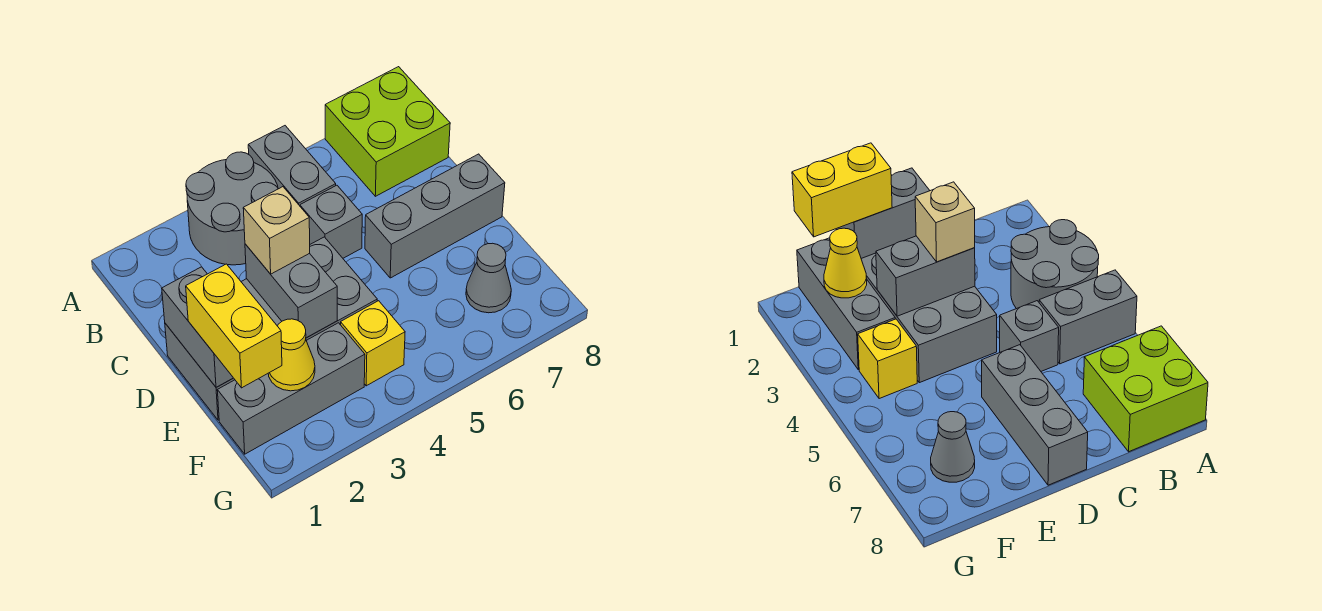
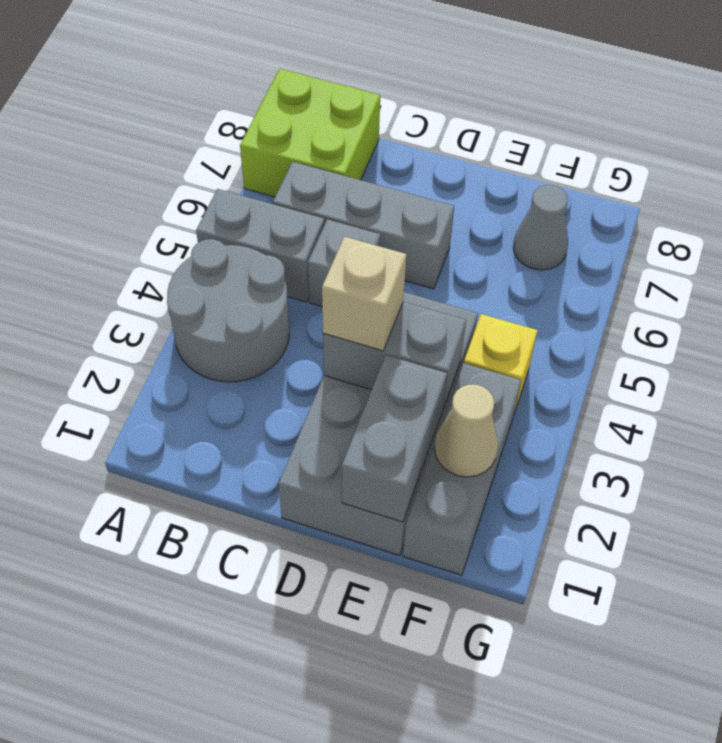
grey 1x2 brick [162,267,233,387] -> grey 1x2 brick turned to [342,355,447,522]
grey 1x3 brick [365,154,505,278] -> grey 1x3 brick turned to [273,162,454,289]
yellow 1x2 brick [186,264,282,388] -> none
yellow 1x1 cone [268,319,315,391] -> tan 1x1 cone [434,385,498,477]

